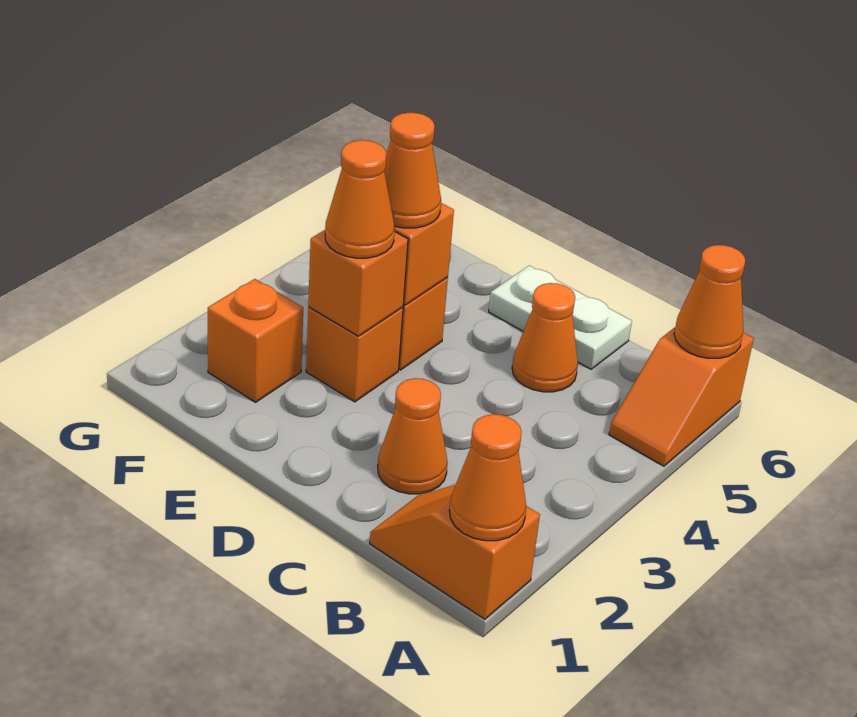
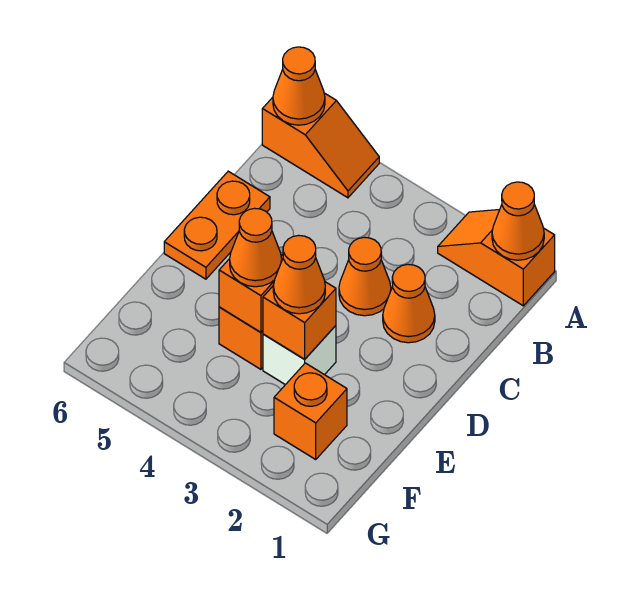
orange 1x2 slope [370,485,540,619] -> orange 1x2 slope turned to [438,210,555,306]
orange 1x1 cone [512,283,578,392] -> orange 1x1 cone moved to [339,237,391,316]
white 1x2 plate [489,266,632,369] -> orange 1x2 plate [164,171,270,279]
orange 1x1 brick [306,307,403,402] -> white 1x1 brick [263,326,336,385]

